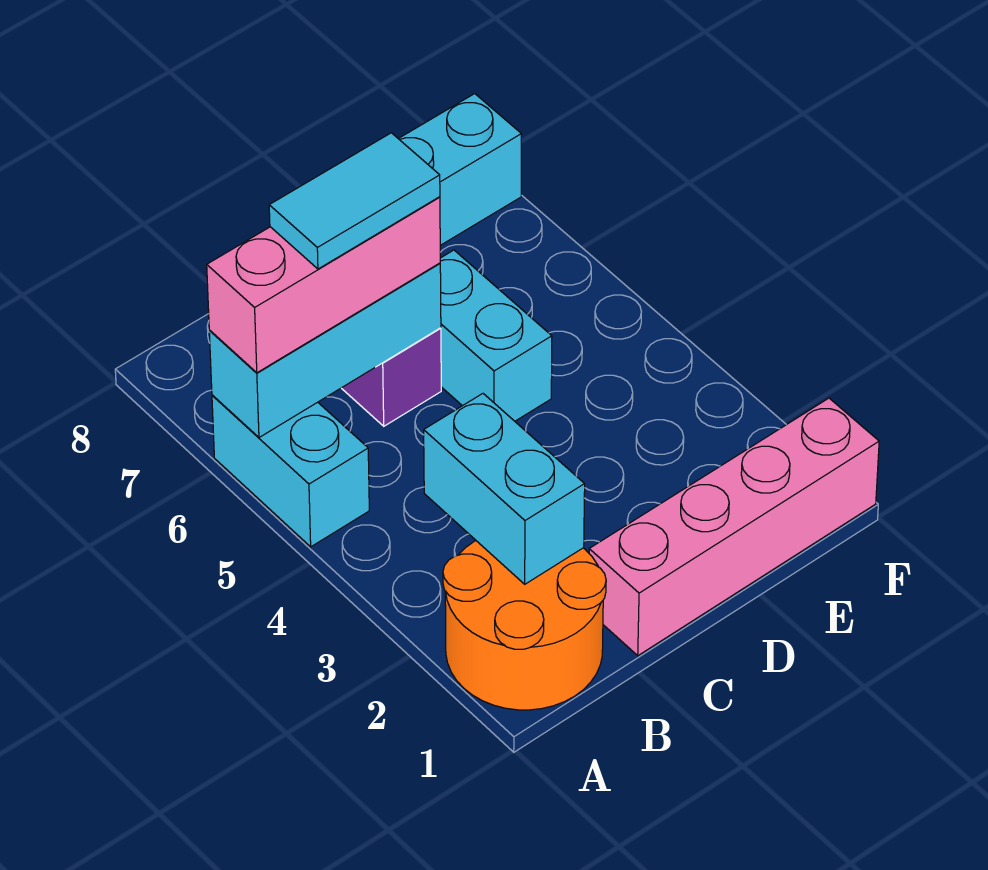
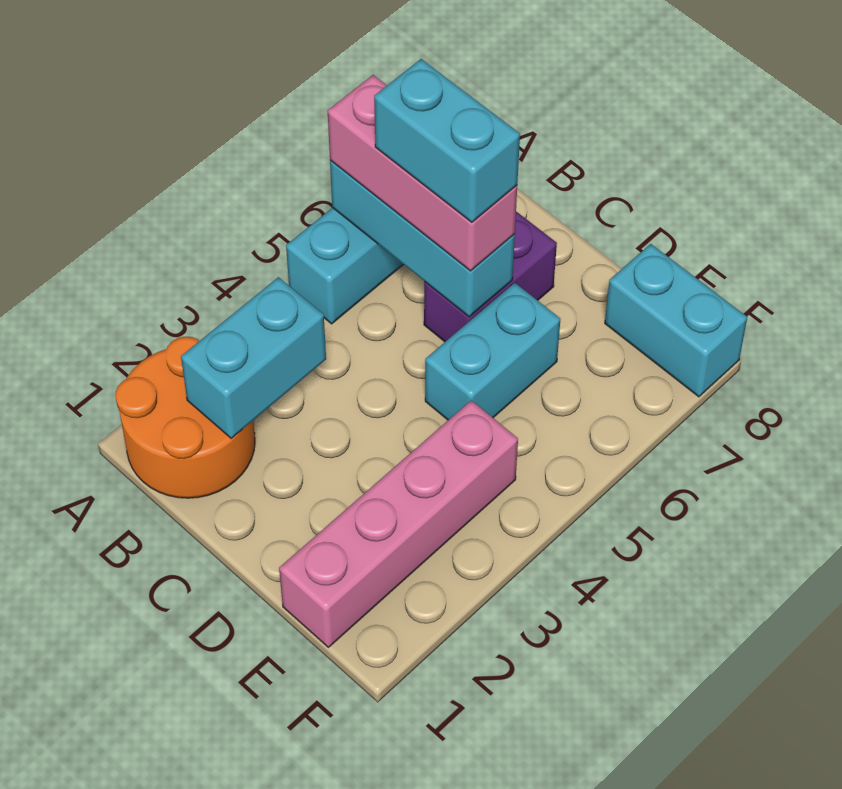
cyan 1x2 tile [269,133,440,269] -> cyan 1x2 brick [374,59,520,222]
pink 1x4 brick [589,398,879,656] -> pink 1x4 brick turned to [279,400,518,647]

